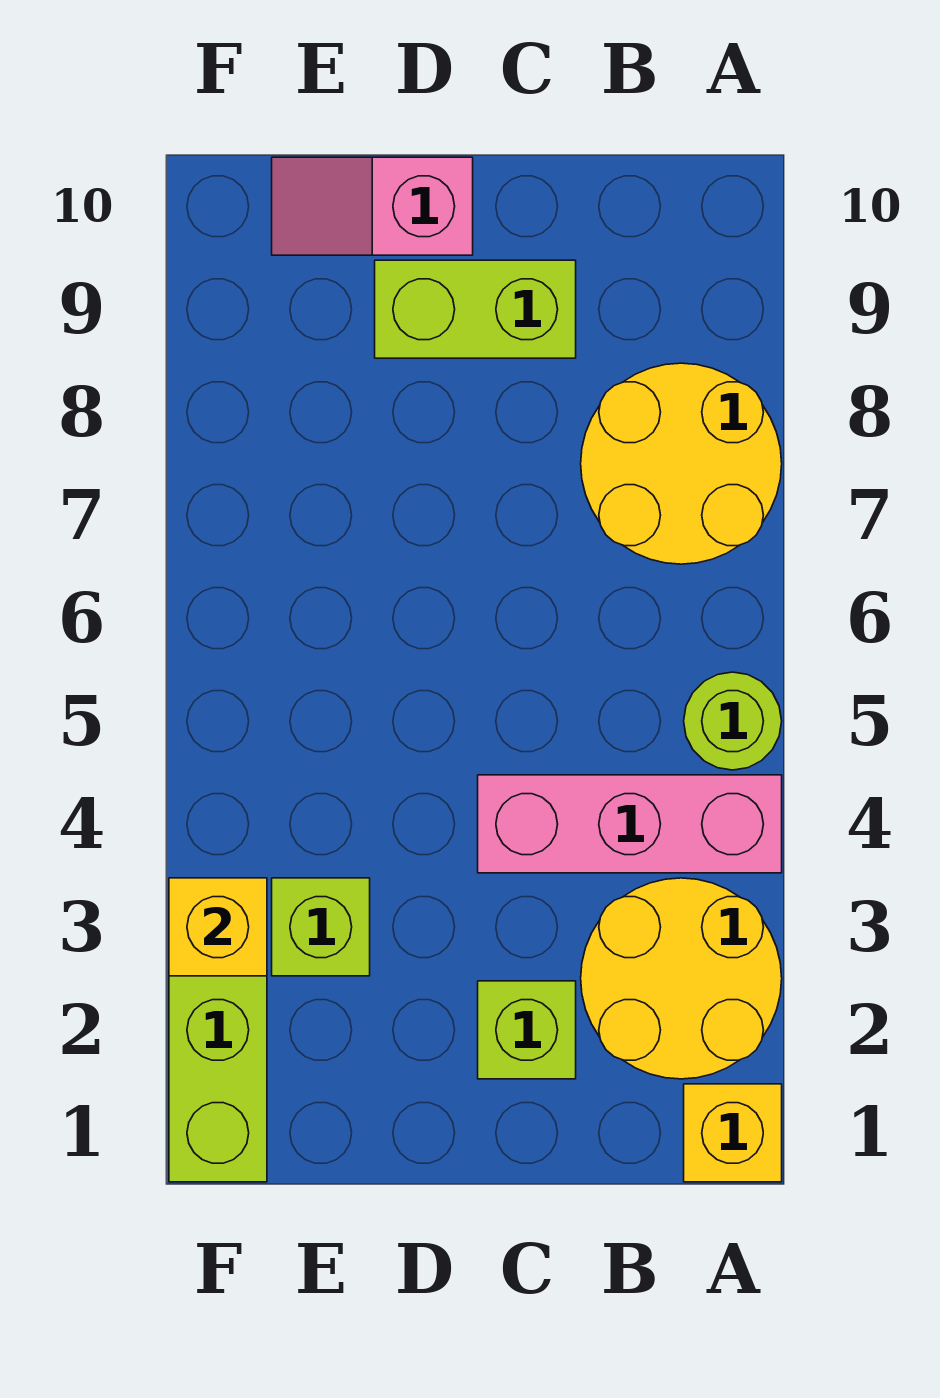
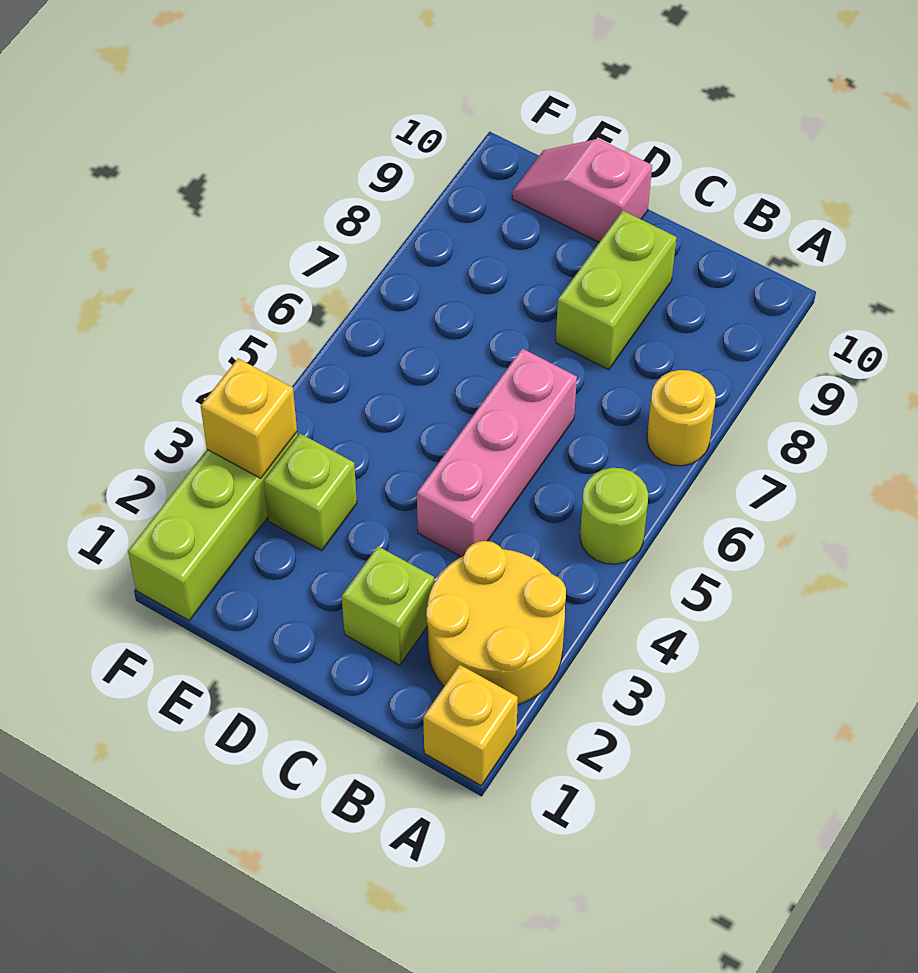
pink 1x3 brick [478,775,782,873] -> pink 1x3 brick turned to [417,348,577,557]
yellow 2x2 round brick [581,363,782,564] -> yellow 1x1 round brick [647,370,716,466]
lime 1x2 brick [375,260,576,358] -> lime 1x2 brick turned to [556,211,676,370]

